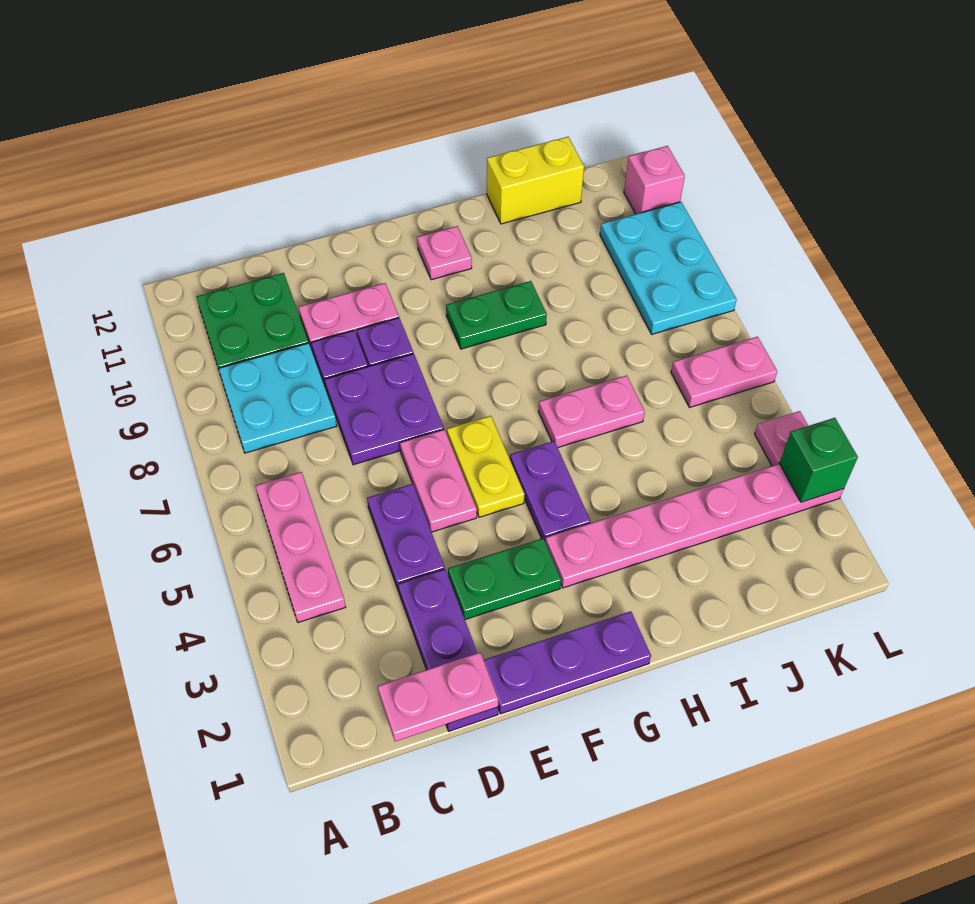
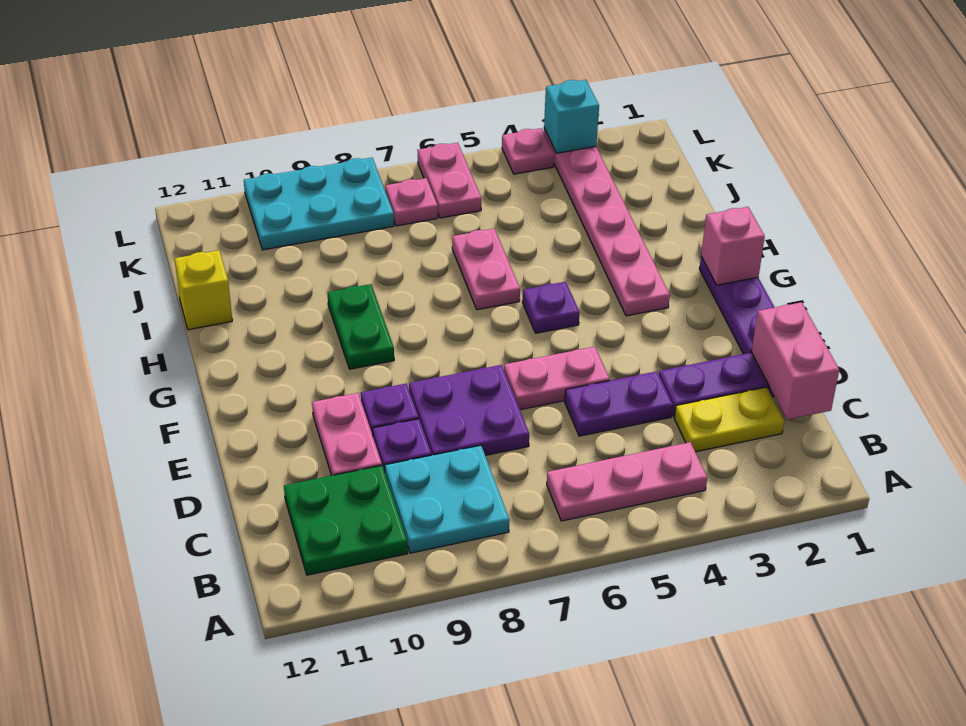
pink 1x2 plate [378,652,498,741] -> pink 1x2 brick [751,302,839,420]
green 1x2 plate [448,538,561,619] -> none
yellow 1x2 plate [447,416,524,517] -> yellow 1x2 plate moved to [674,387,784,452]
purple 1x2 plate [510,441,590,541] -> purple 1x1 plate [522,282,580,333]
pink 1x1 plate [417,226,472,280] -> pink 1x1 plate moved to [385,178,438,226]
yellow 1x2 brick [487,137,584,224] -> yellow 1x1 brick [174,250,232,330]
green 1x1 brick [780,418,858,502] -> cyan 1x1 brick [544,80,599,153]
pink 1x1 brick [624,146,685,214] -> pink 1x1 brick moved to [701,207,765,285]

